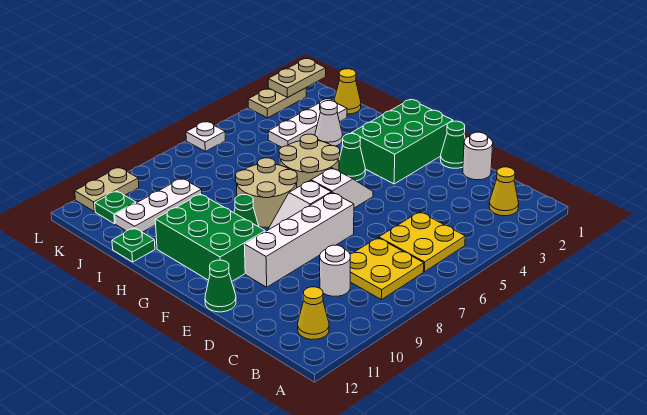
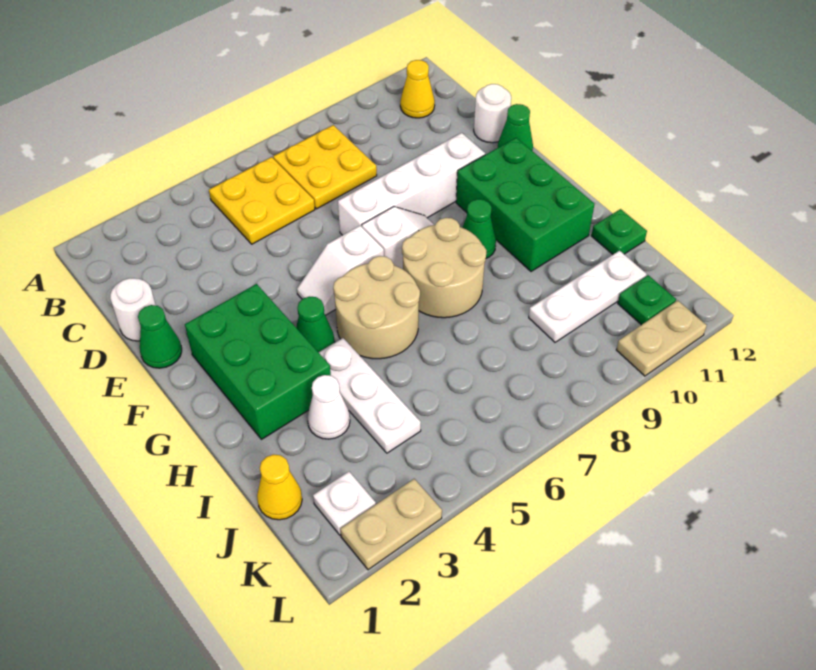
yellow 1x1 cone [489,167,519,216] -> none
white 1x1 round brick [320,245,350,296] -> white 1x1 round brick moved to [474,84,511,143]
green 2x3 brick [352,99,453,184] -> green 2x3 brick turned to [185,284,331,439]
white 1x3 plate [268,99,347,147] -> white 1x3 plate turned to [318,338,421,453]
tan 1x2 plate [268,59,326,98] -> none
white 1x1 plate [186,121,225,151] -> white 1x1 plate moved to [313,472,376,535]

